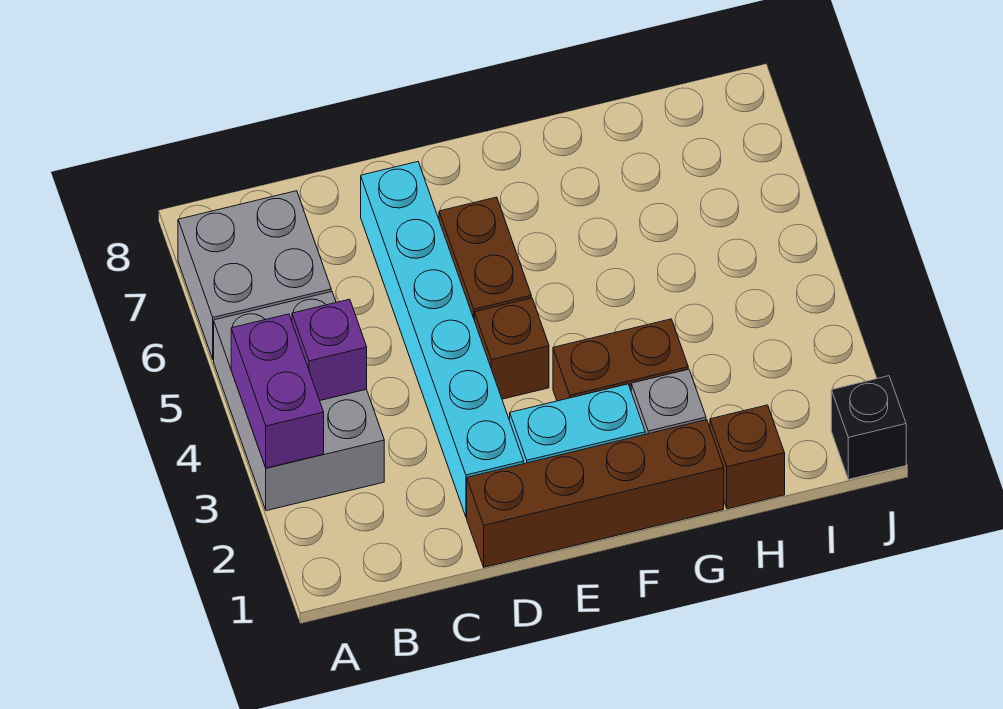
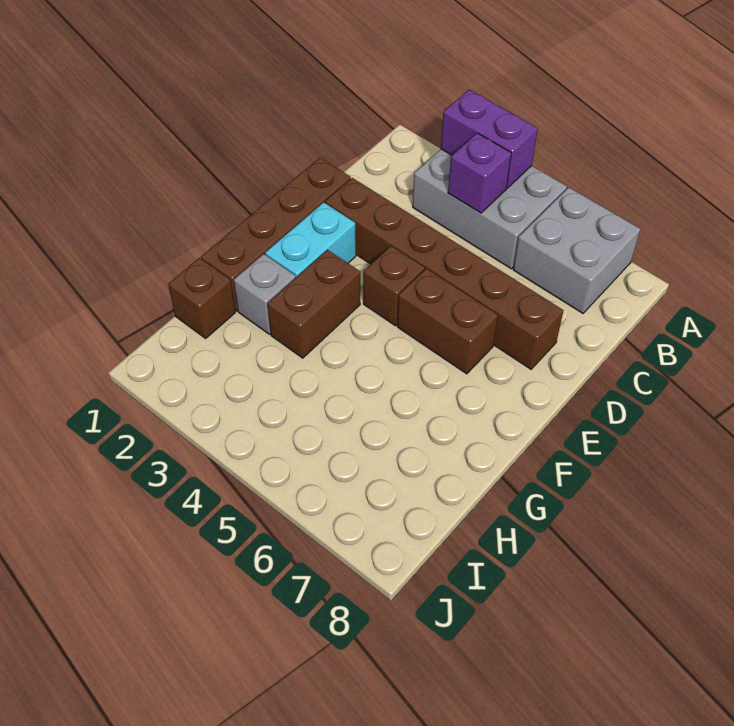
cyan 1x6 brick [361,162,524,517] -> brown 1x6 brick [325,178,564,369]
black 1x1 brick [831,376,906,480] -> none

